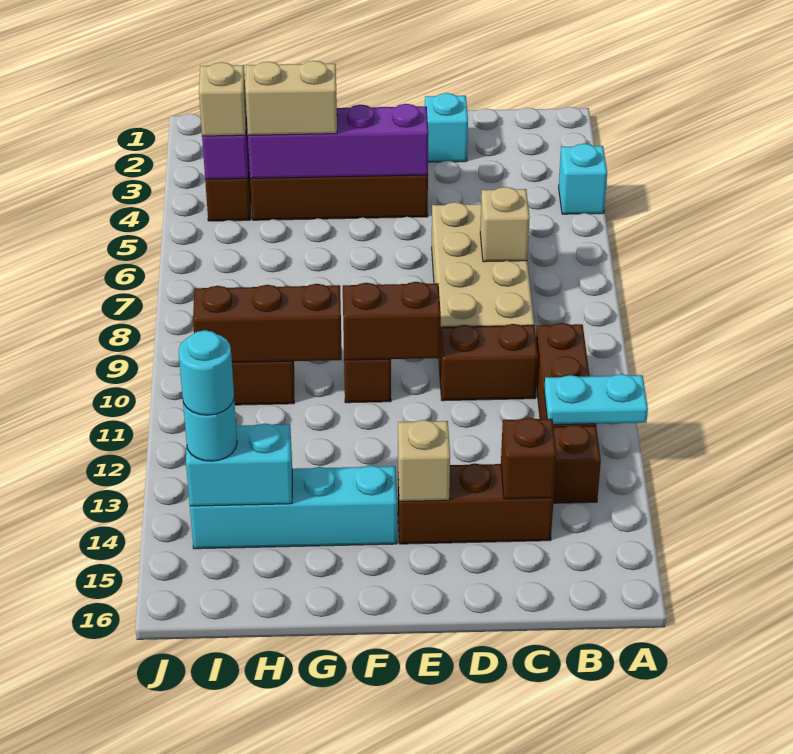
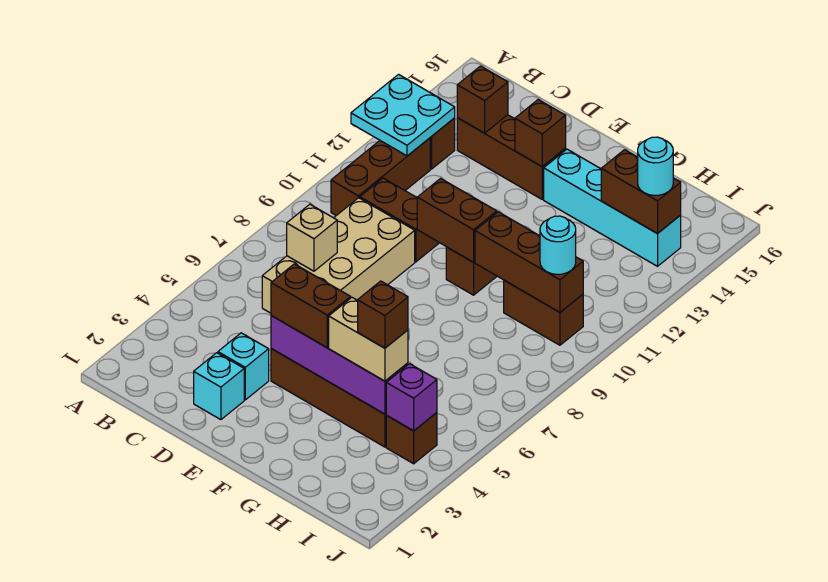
cyan 1x1 brick [559,144,607,214] -> cyan 1x1 brick moved to [218,333,269,400]
cyan 1x2 plate [544,374,648,425] -> cyan 2x2 plate [351,74,455,156]
none -> brown 1x2 brick [271,264,351,348]
tan 1x1 brick [398,420,450,501] -> brown 1x1 brick [515,100,566,167]
none -> brown 1x1 brick [358,281,408,348]
cyan 1x2 brick [186,423,292,506] -> brown 1x2 brick [601,150,681,234]
tan 1x1 brick [199,62,246,136] -> none
cyan 1x1 round brick [179,330,234,415] -> cyan 1x1 round brick moved to [540,216,576,274]

